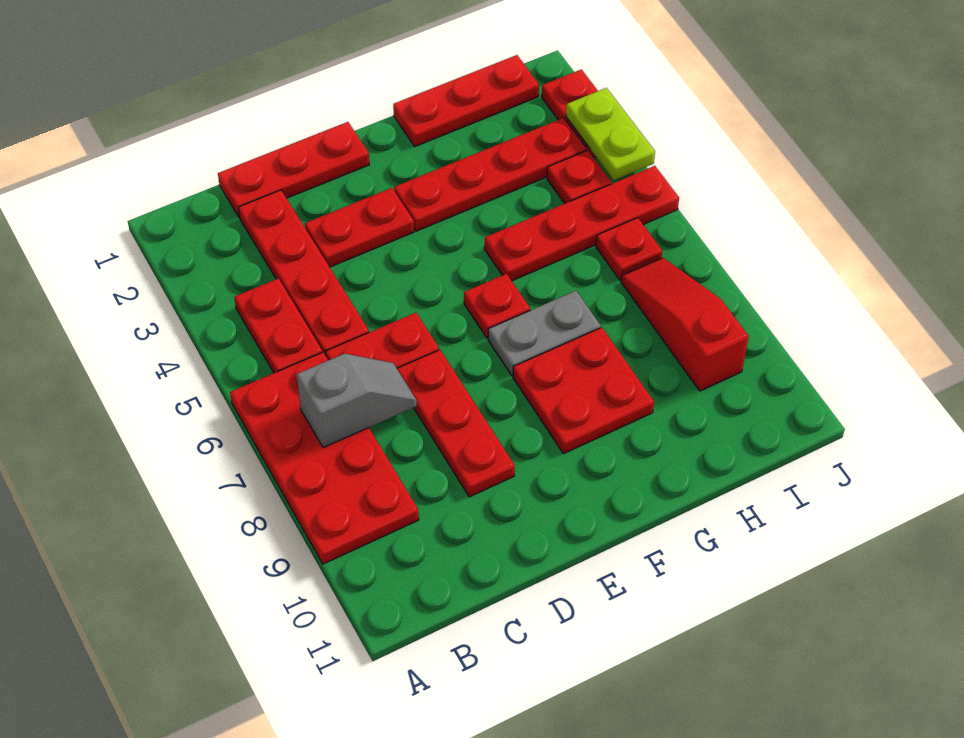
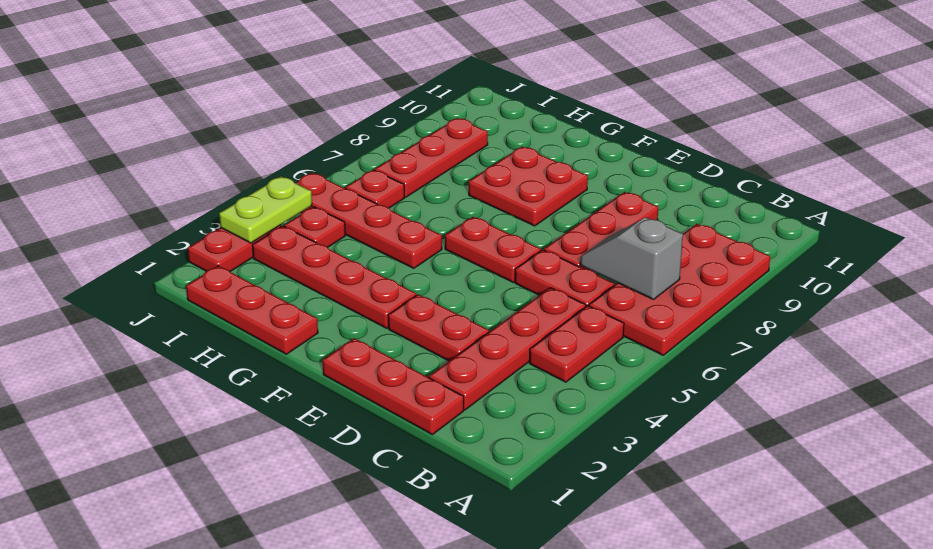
red 1x1 plate [464,274,530,338] -> red 1x2 plate [445,217,541,282]
grey 1x2 plate [488,291,601,376] -> none
red 1x3 slope [621,258,749,391] -> red 1x3 plate [375,118,488,197]

